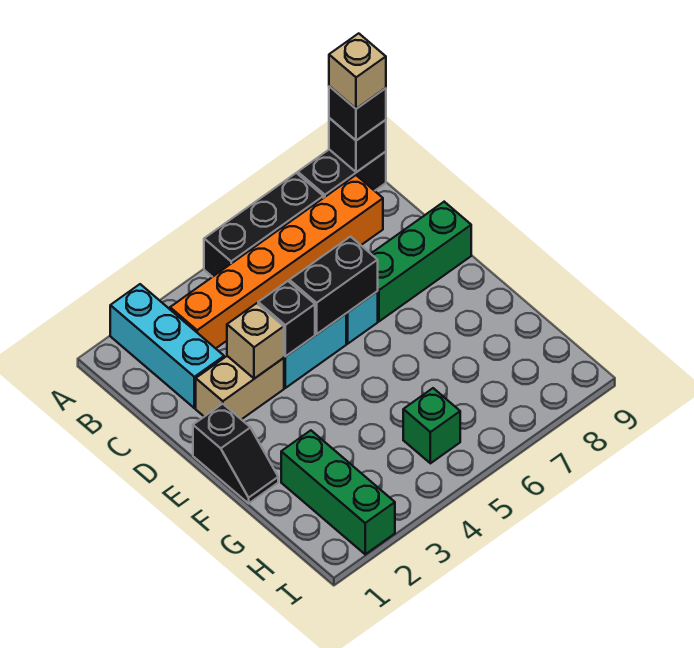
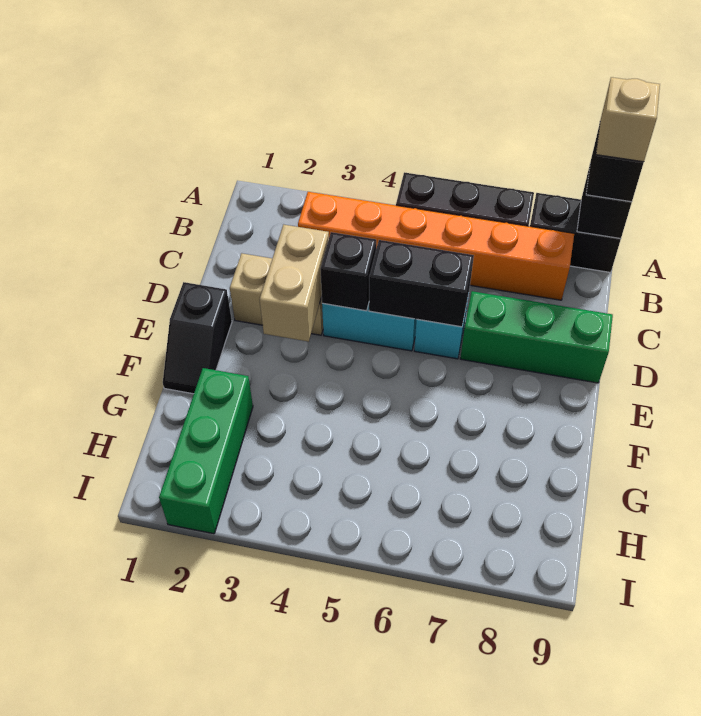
cyan 1x3 brick [110,284,224,408] -> none
tan 1x1 brick [227,303,284,379] -> tan 1x2 brick [260,225,329,342]
green 1x1 brick [403,388,460,463] -> none

